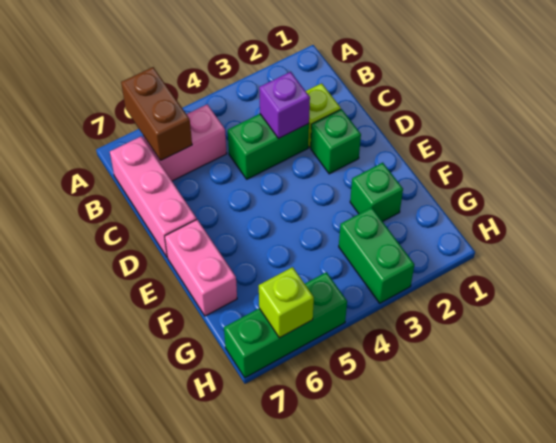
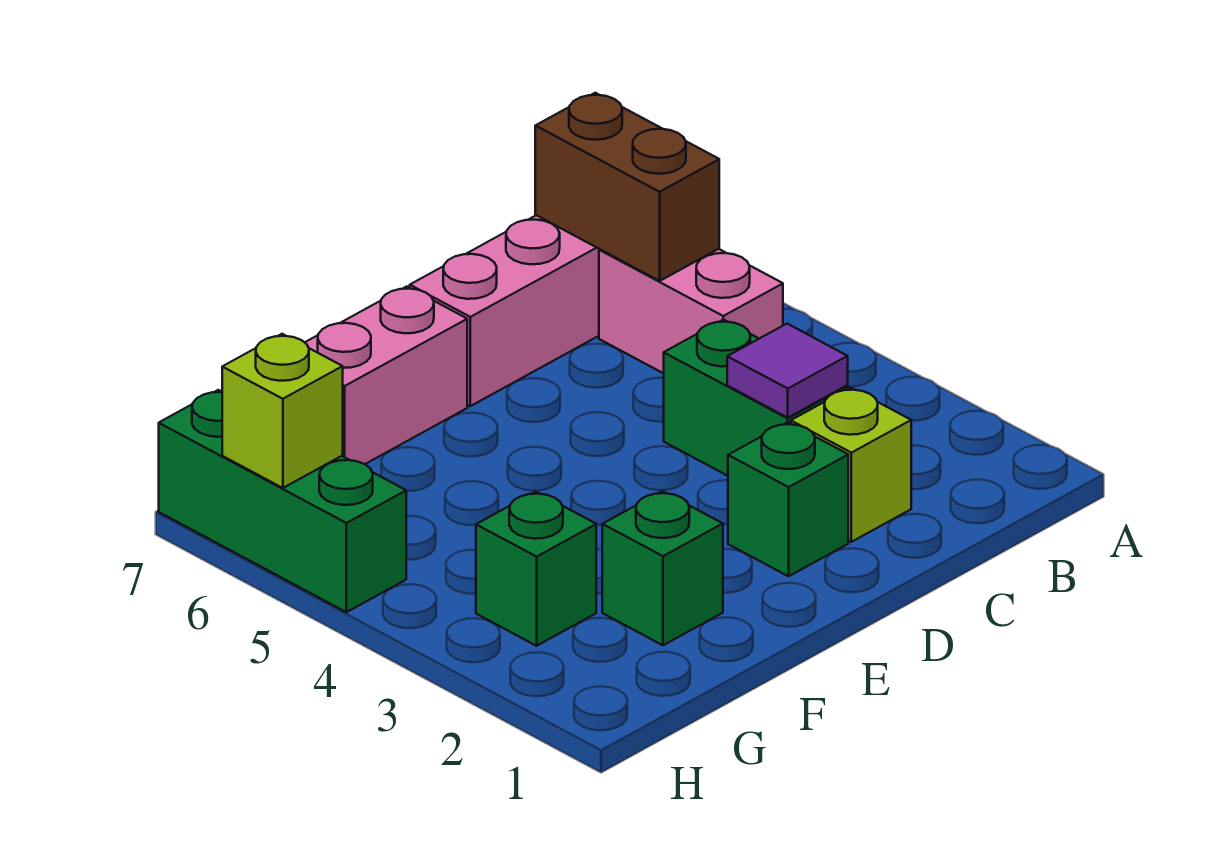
brown 1x2 brick [121,67,192,161] -> brown 1x2 brick turned to [535,93,719,281]
purple 1x1 brick [259,72,310,138] -> purple 1x1 tile [727,324,848,417]
green 1x2 brick [339,207,414,303] -> green 1x1 brick [476,492,596,646]

